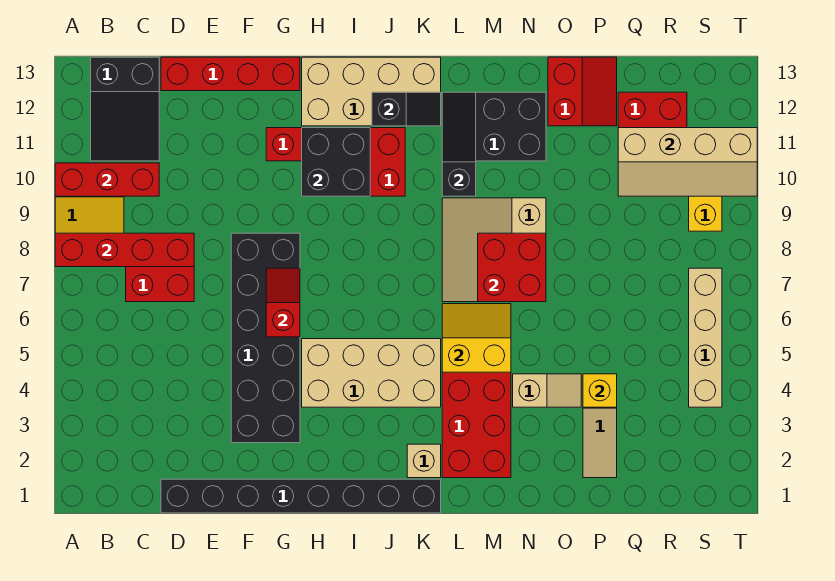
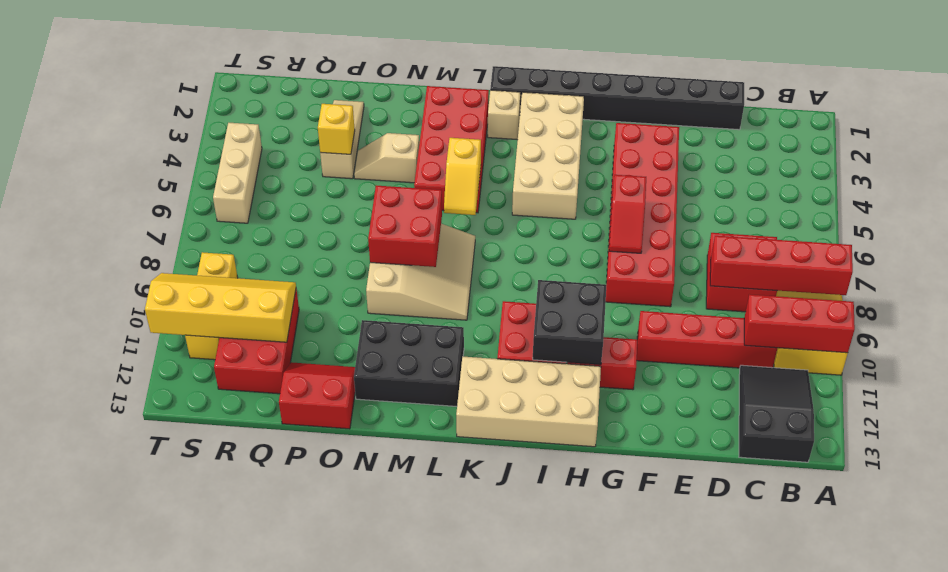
red 1x4 brick [161,57,300,91] -> red 1x4 brick moved to [637,311,777,368]
black 2x6 brick [231,233,300,443] -> red 2x6 brick [606,123,679,307]
tan 2x4 brick [302,339,441,407] -> tan 2x4 brick turned to [512,92,584,219]
black 1x2 slope [372,92,441,126] -> none
yellow 2x2 slope [442,304,511,372] -> yellow 1x2 slope [444,138,481,215]
black 1x3 slope [442,92,476,196] -> none
red 2x2 slope [548,57,617,126] -> red 2x2 slope turned to [279,362,355,429]
tan 2x4 slope [618,128,757,196] -> yellow 2x4 slope [145,273,296,342]
tan 1x4 brick [689,268,722,407] -> tan 1x3 brick [213,123,262,223]

